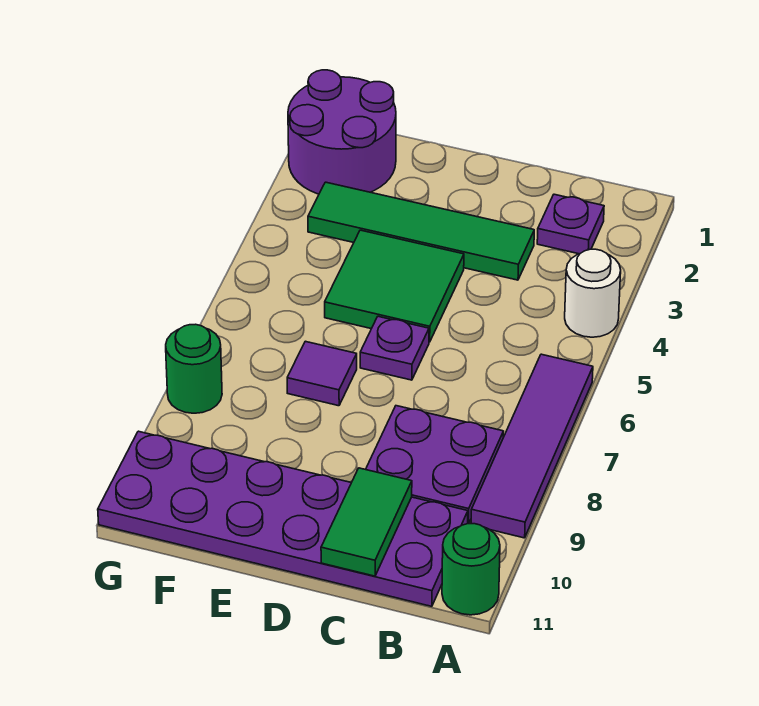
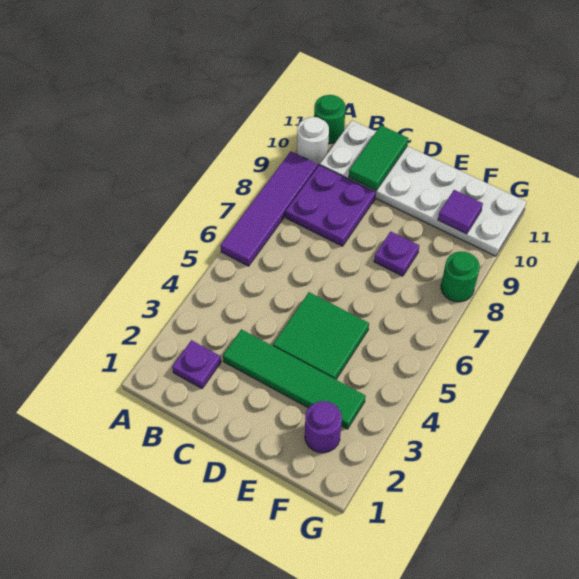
white 1x1 round brick [565,249,621,337] -> white 1x1 round brick moved to [297,117,329,165]
purple 2x6 plate [98,431,468,606] -> white 2x6 plate [320,120,526,256]
purple 1x1 plate [360,316,429,380] -> purple 1x1 plate moved to [374,232,419,276]
purple 1x1 tile [287,341,357,406] -> purple 1x1 tile moved to [438,190,483,234]
purple 2x2 round brick [288,70,396,194] -> purple 1x1 round brick [305,401,342,453]

